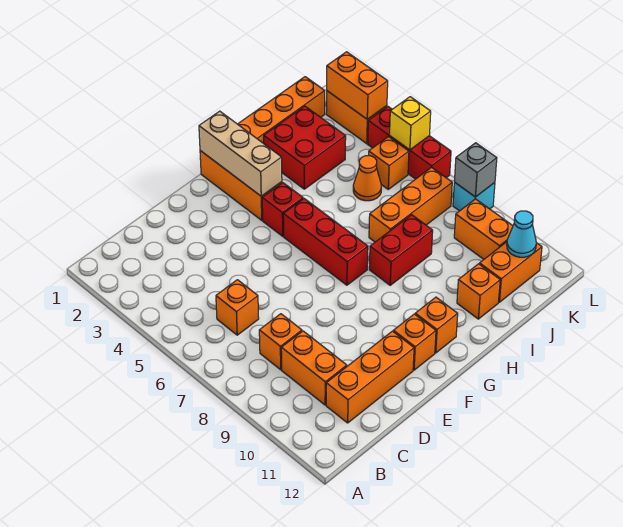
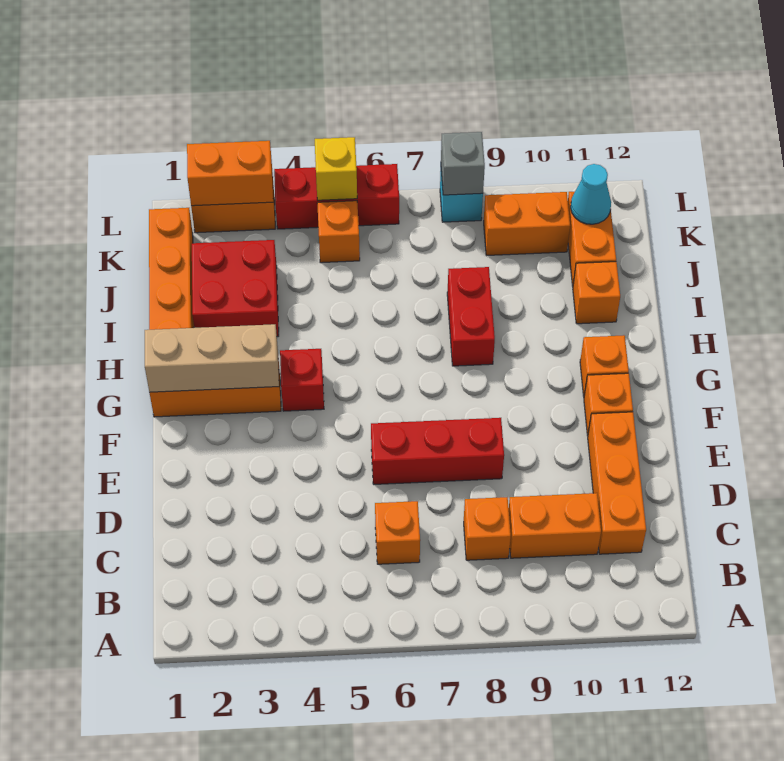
red 1x3 brick [283,199,368,285] -> red 1x3 brick moved to [371,418,504,484]
orange 1x3 brick [369,167,452,242] -> none
orange 1x1 cone [353,156,381,201] -> none

